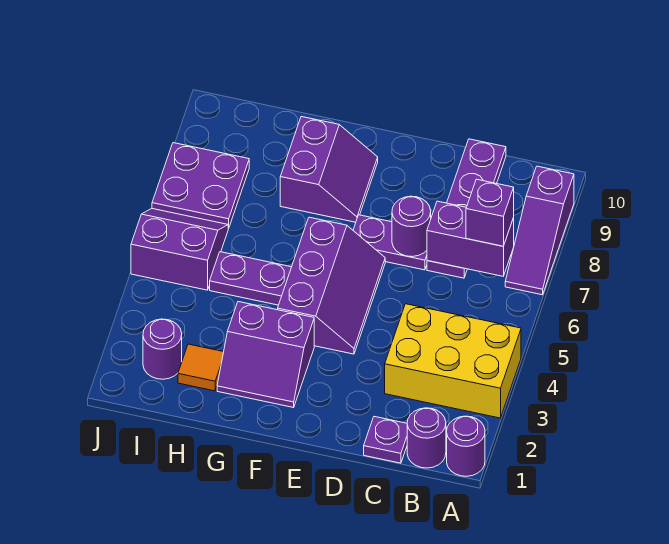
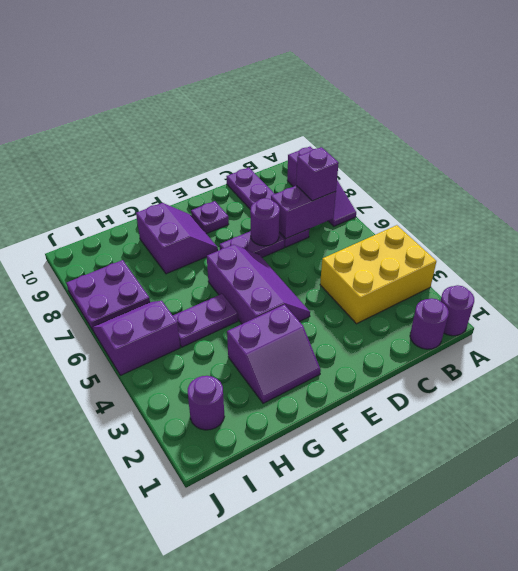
purple 1x1 plate [364,417,407,463] -> purple 1x1 plate moved to [191,201,229,234]
orange 1x1 tile [178,344,223,391] -> none

